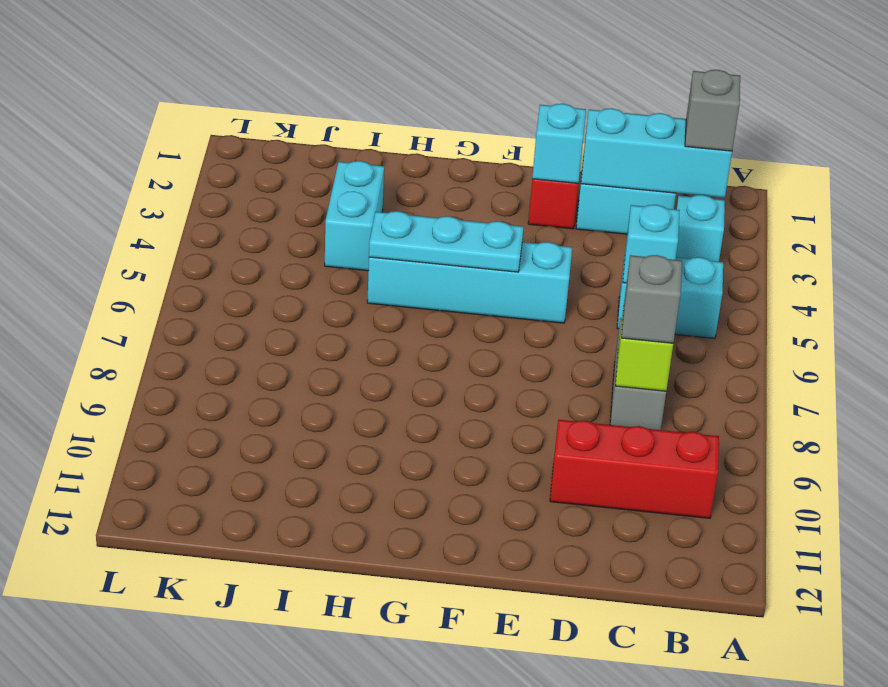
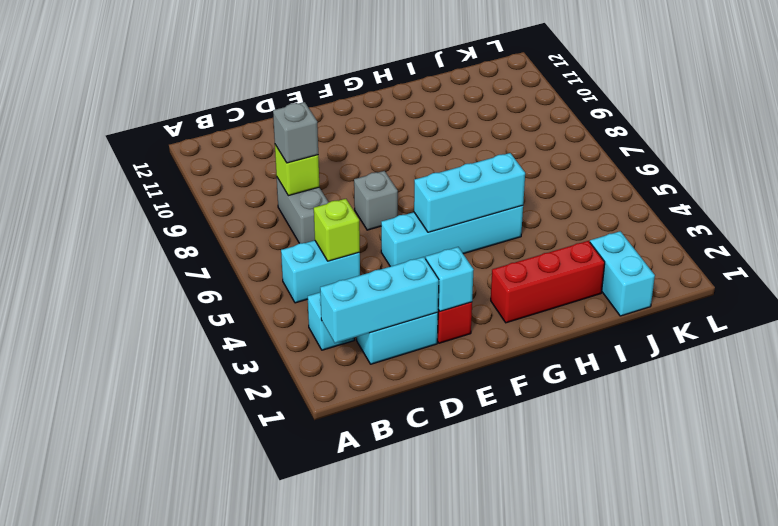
grey 1x1 brick [685,70,740,151] -> grey 1x1 brick moved to [354,171,398,230]
red 1x3 brick [550,420,719,518] -> red 1x3 brick moved to [491,241,605,323]
cyan 1x1 brick [623,205,680,283] -> lime 1x1 brick [314,199,360,261]
cyan 1x3 plate [369,211,524,272] -> cyan 1x3 brick [414,153,525,232]
cyan 1x2 brick [325,161,384,271] -> cyan 1x2 brick moved to [590,231,655,316]

